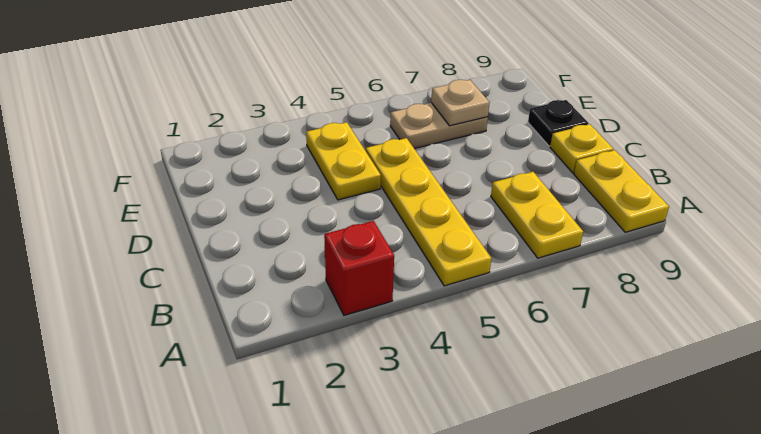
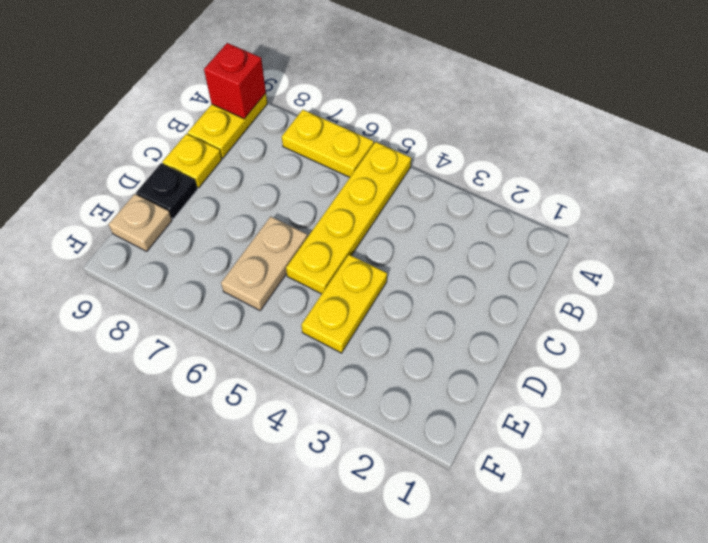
red 1x1 brick [324,221,394,315] -> red 1x1 brick moved to [204,43,266,119]
yellow 1x2 plate [491,172,583,258] -> yellow 1x2 plate turned to [282,110,374,177]
tan 1x2 plate [390,103,488,149] -> tan 1x2 plate turned to [221,216,307,310]
tan 1x1 plate [431,80,490,126] -> tan 1x1 plate moved to [109,194,172,251]

